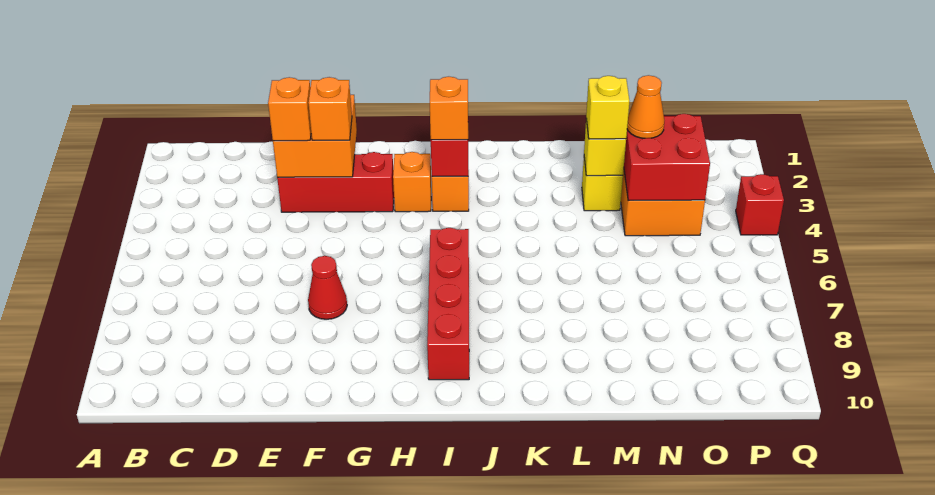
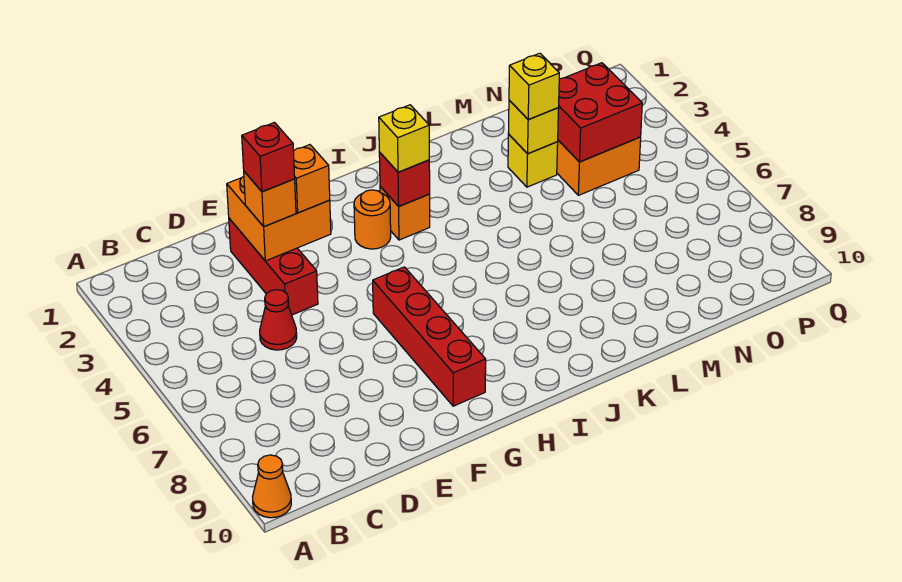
red 1x3 brick [277,152,394,212] -> red 1x3 brick turned to [229,219,318,315]
red 1x1 cone [308,256,347,319] -> red 1x1 cone moved to [260,290,297,350]
orange 1x1 brick [393,152,431,212] -> orange 1x1 round brick [354,190,391,249]
orange 1x1 brick [430,77,468,140] -> yellow 1x1 brick [379,105,429,172]
red 1x4 brick [427,228,469,380] -> red 1x4 brick moved to [373,267,486,406]
orange 1x1 cone [627,75,664,138] -> orange 1x1 cone moved to [253,455,291,518]
red 1x1 brick [736,174,784,235] -> red 1x1 brick moved to [242,123,295,192]

